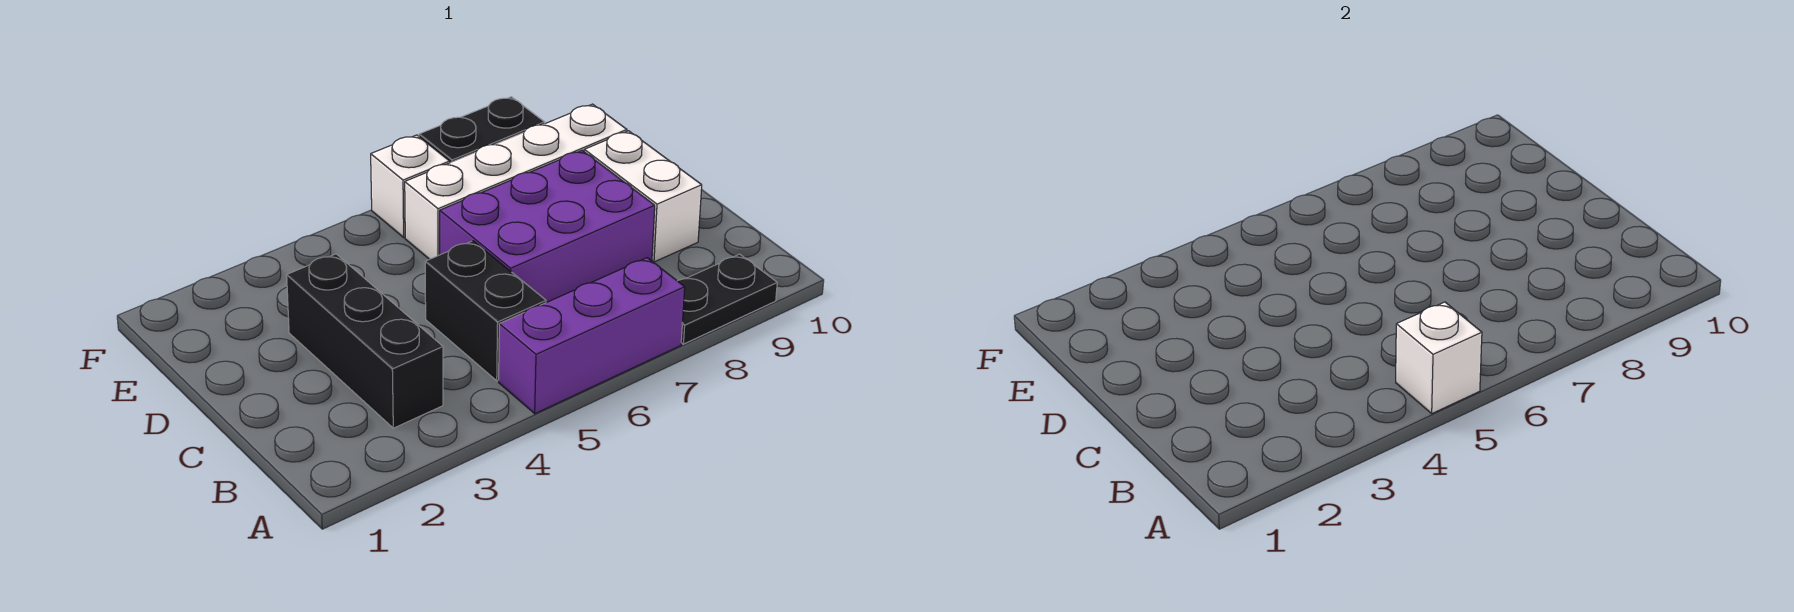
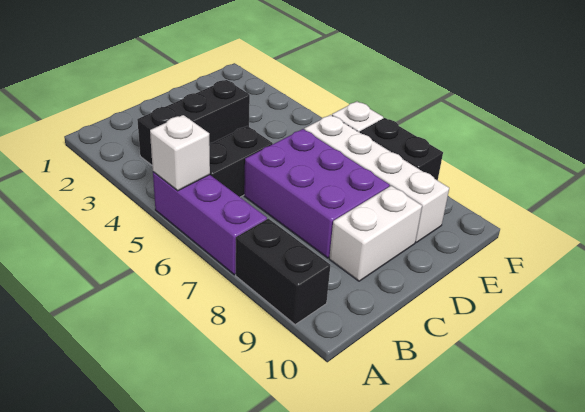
black 1x2 plate [678,254,777,344] -> black 1x2 brick [236,219,331,325]

